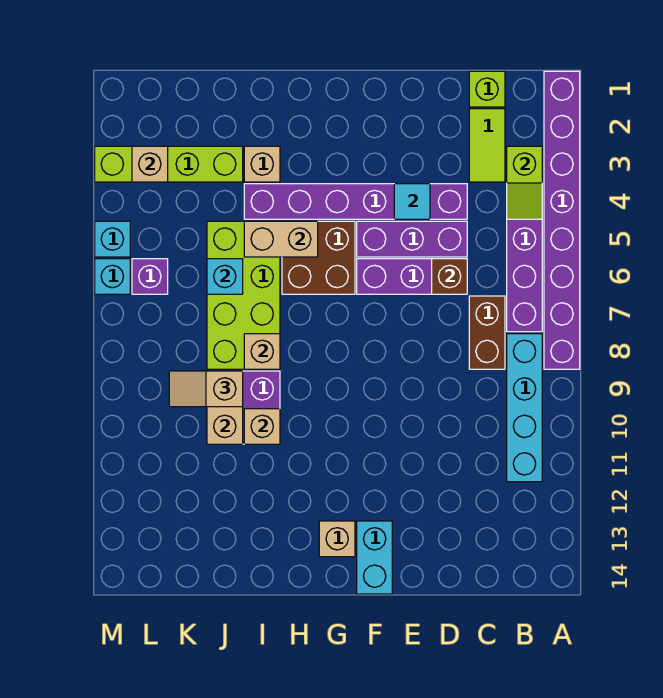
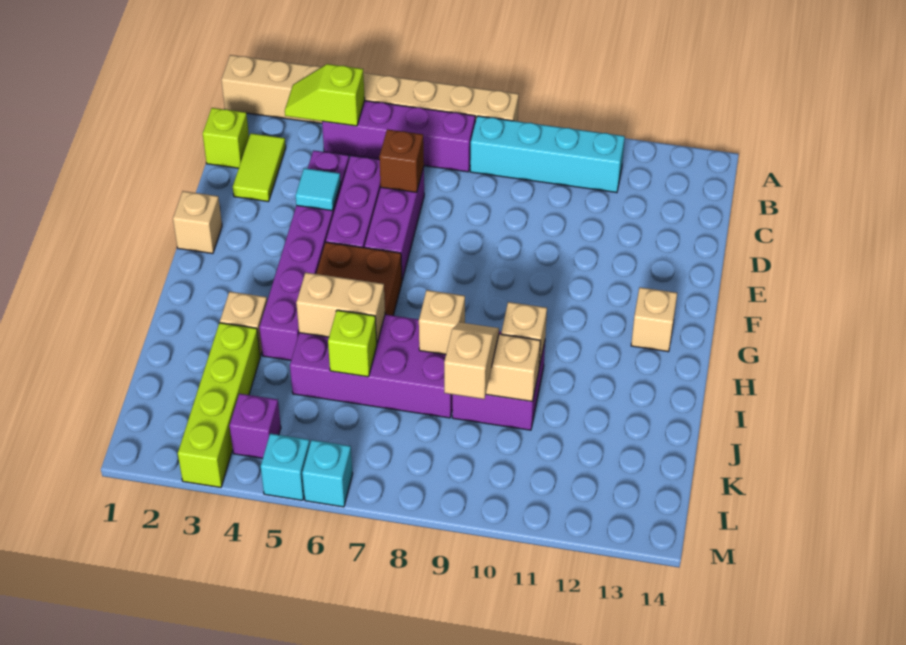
purple 1x8 brick [544,71,580,369] -> tan 1x8 brick [221,55,519,124]
lime 1x2 slope [507,146,542,219] -> lime 1x2 slope turned to [285,64,365,126]
lime 1x2 tile [469,109,505,182] -> lime 1x2 tile turned to [233,133,286,202]
brown 1x2 brick [469,296,505,369] -> none
cyan 1x2 brick [357,521,392,594] -> none
tan 1x2 brick [244,221,318,257] -> tan 1x2 brick turned to [296,273,385,343]
lime 2x4 brick [207,221,280,369] -> purple 2x4 brick [290,314,452,418]
cyan 1x1 brick [207,259,243,294] -> lime 1x1 brick [328,310,377,377]
tan 1x2 slope [169,371,243,407] -> tan 1x2 slope turned to [444,322,499,399]
tan 1x1 brick [132,146,168,182] -> tan 1x1 brick moved to [173,191,222,254]
purple 1x1 brick [132,259,168,294] -> purple 1x1 brick moved to [230,394,281,458]

